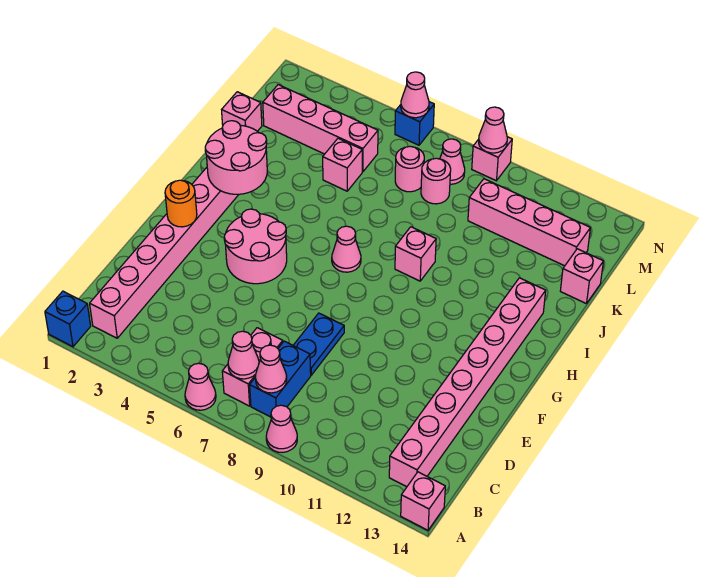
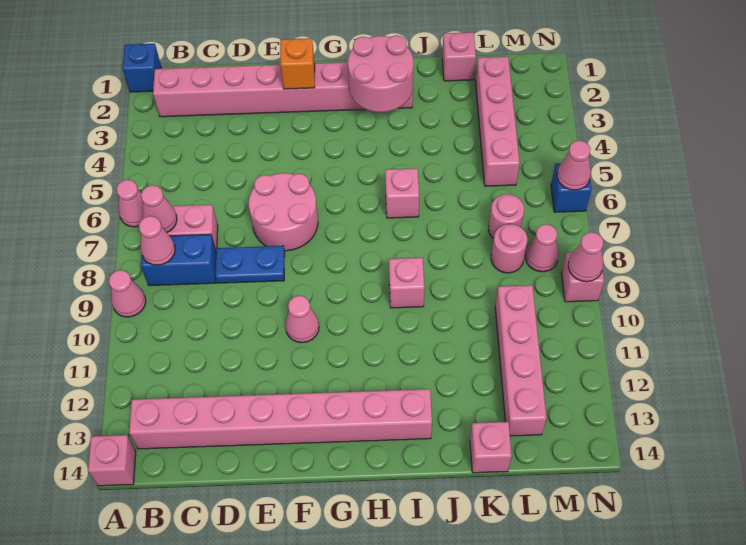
orange 1x1 round brick [165,180,197,227] -> orange 1x1 brick [280,38,315,89]
pink 2x2 round brick [224,209,287,284] -> pink 2x2 round brick moved to [248,173,318,251]
pink 1x1 cone [332,226,361,272] -> pink 1x1 cone moved to [285,296,319,343]
pink 1x1 brick [323,138,362,191] -> pink 1x1 brick moved to [385,168,419,218]

